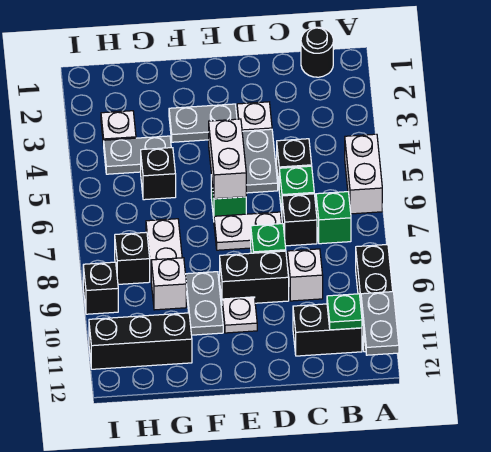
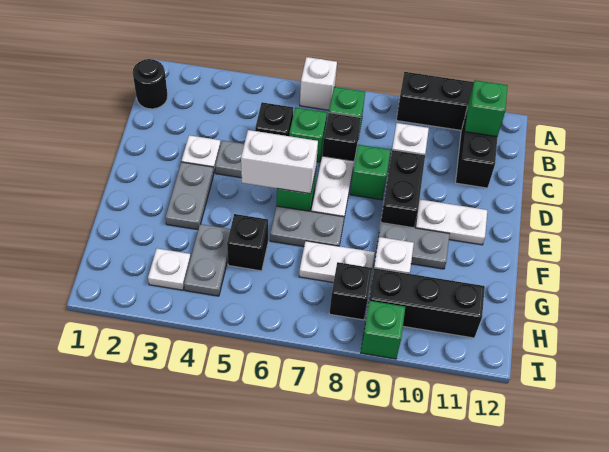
white 1x2 brick [345,134,382,214] -> white 1x1 brick [300,57,337,110]
grey 1x2 plate [361,292,399,355] -> grey 1x2 plate moved to [270,206,344,247]
green 1x1 plate [327,294,362,330] -> green 1x1 brick [465,80,508,137]
white 1x1 plate [222,297,257,333] -> white 1x2 plate [415,199,487,245]
black 1x3 brick [89,313,192,369] -> black 1x3 brick turned to [367,268,485,338]
black 1x1 brick [83,262,118,314] -> green 1x1 brick [361,301,405,359]

